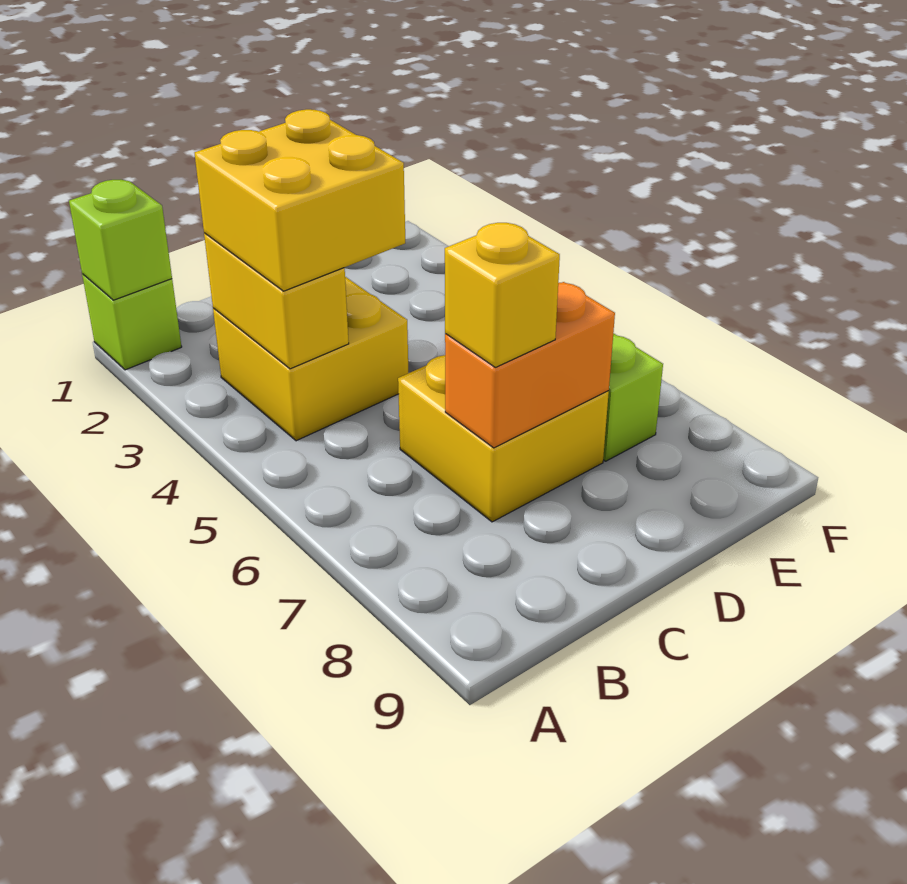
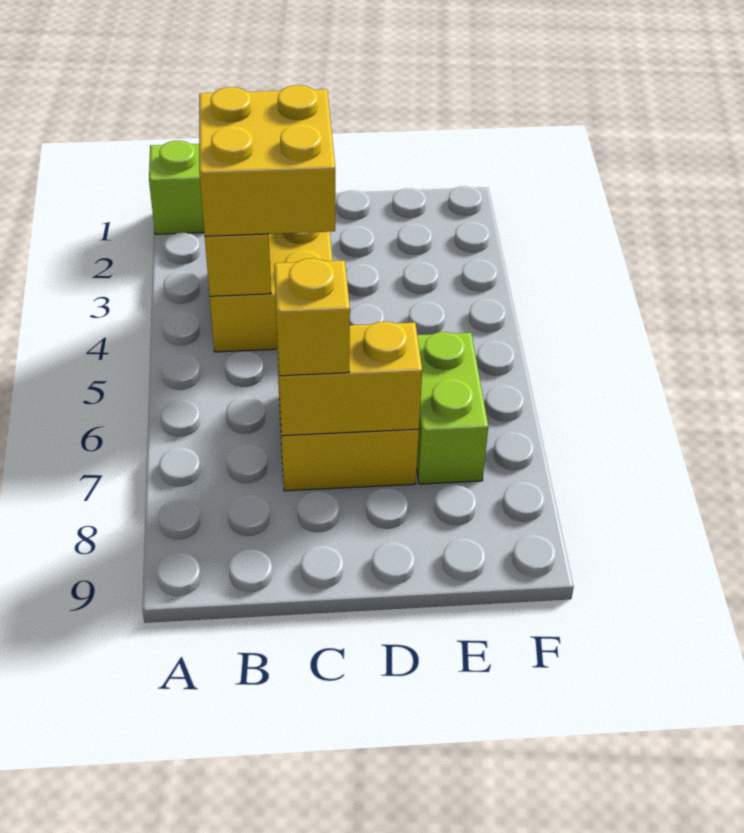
lime 1x1 brick [69,180,172,300] -> none
orange 1x2 brick [445,282,615,448] -> yellow 1x2 brick [277,322,422,436]

